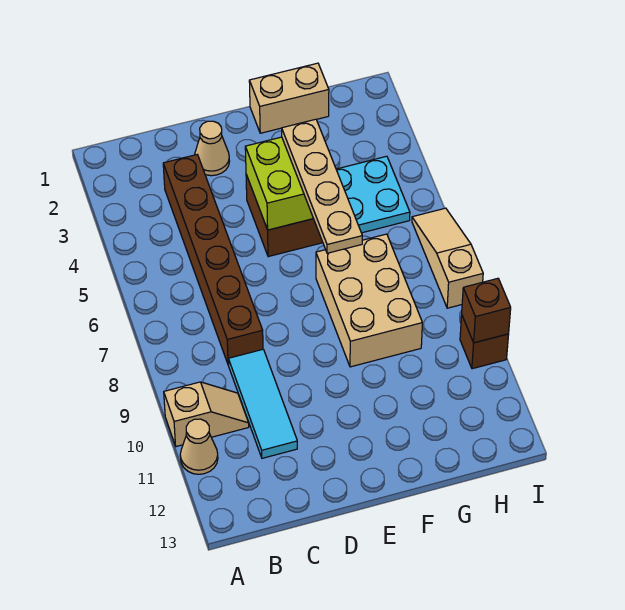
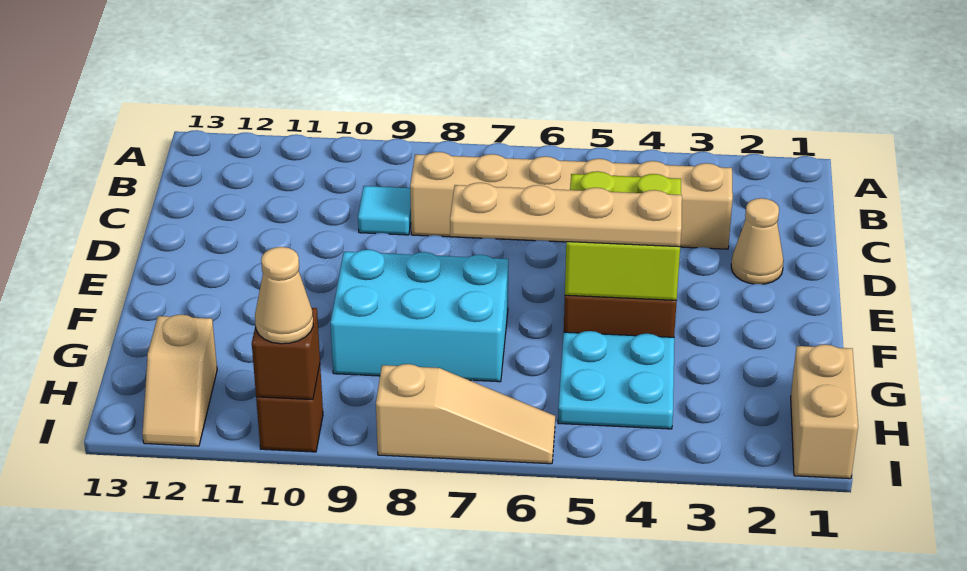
tan 1x2 slope [164,382,249,447] -> tan 1x2 slope moved to [142,315,217,446]
tan 1x1 cone [180,419,218,474] -> tan 1x1 cone moved to [255,247,313,344]
brown 1x6 brick [163,155,263,365] -> tan 1x6 brick [410,152,733,249]
cyan 1x3 tile [228,349,297,458] -> cyan 1x1 tile [358,186,411,235]
tan 1x2 brick [249,63,329,133] -> tan 1x2 brick moved to [791,345,858,479]
tan 2x3 brick [316,234,422,367] -> cyan 2x3 brick [330,250,508,382]

